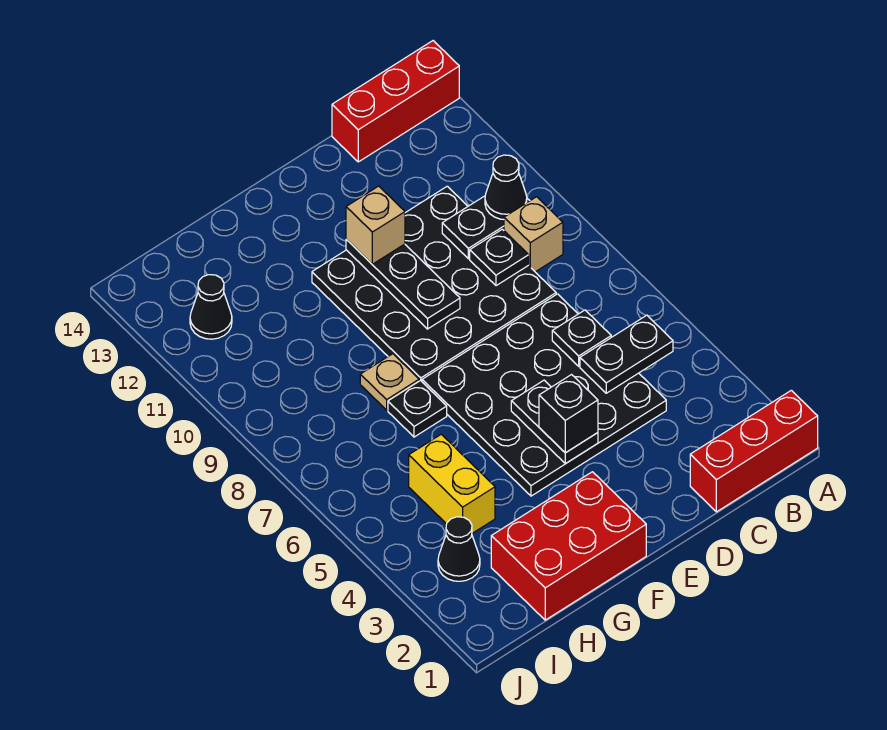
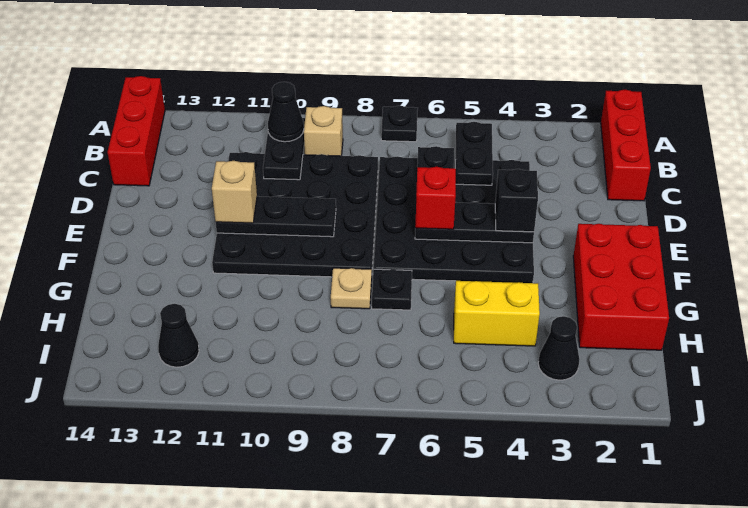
black 1x1 plate [470,229,529,286] -> black 1x1 plate moved to [381,106,418,142]
black 1x2 plate [511,380,598,464] -> black 1x3 plate [415,202,534,243]
none -> red 1x1 brick [415,167,456,229]

